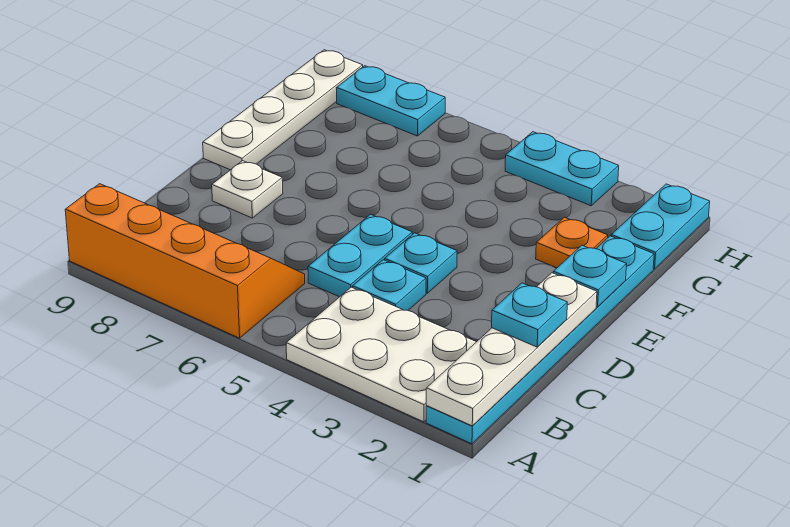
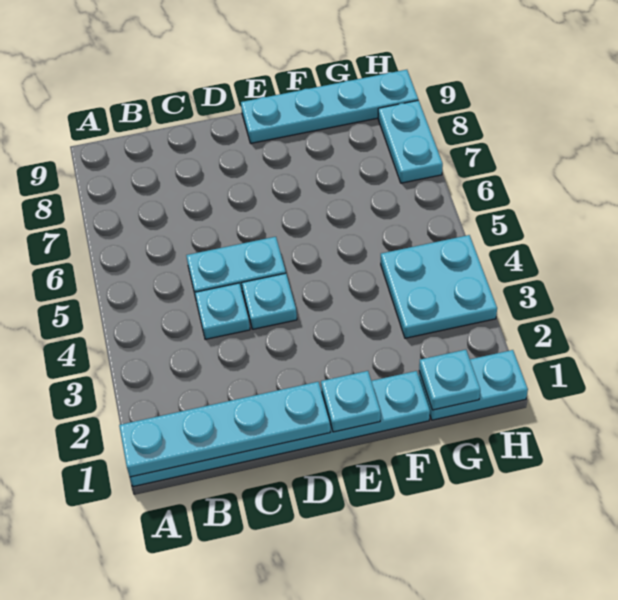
white 1x4 plate [426,273,597,426] -> cyan 1x4 plate [119,382,330,477]
white 2x3 plate [286,287,476,422] -> none
orange 2x4 slope [65,184,305,338] -> none
cyan 1x1 plate [492,283,567,347] -> cyan 1x1 plate moved to [419,350,480,410]
white 1x1 plate [212,161,283,218] -> none
white 1x4 plate [203,50,363,170] -> cyan 1x4 plate [241,70,418,143]
orange 1x1 plate [536,217,608,268] -> none
cyan 1x2 plate [505,132,619,206] -> cyan 2x2 plate [381,235,497,338]

